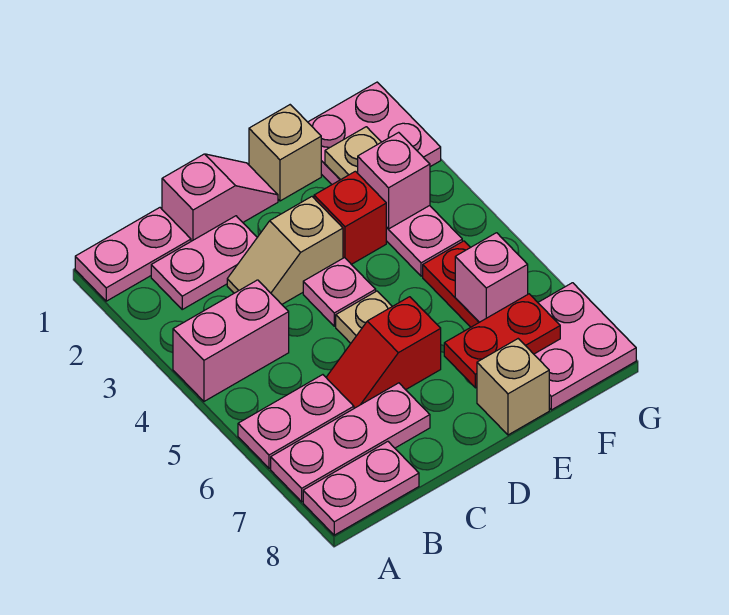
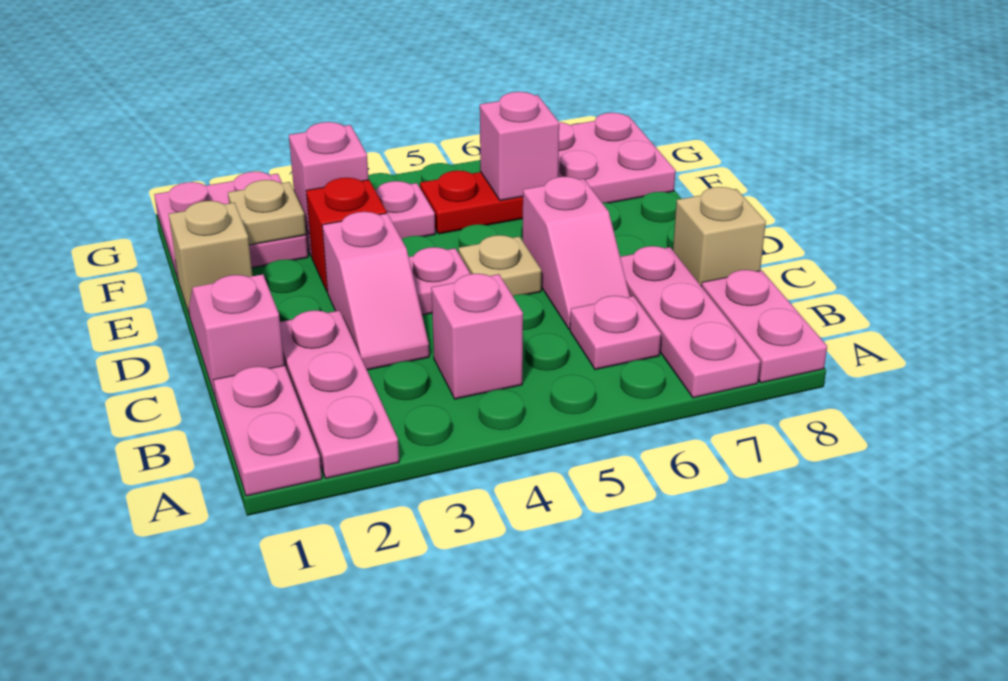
pink 1x2 brick [173,280,289,401] -> pink 1x1 brick [431,274,523,399]
pink 1x2 plate [238,375,354,468] -> pink 1x1 plate [570,296,661,370]
pink 1x2 plate [151,216,257,309] -> pink 1x3 plate [280,310,399,478]
tan 1x2 slope [227,197,343,304] -> pink 1x2 slope [322,212,429,370]
red 1x2 slope [326,297,441,408] -> pink 1x2 slope [523,177,630,329]
red 1x2 plate [444,294,560,388] -> none
tan 1x1 brick [477,339,549,435] -> tan 1x1 brick moved to [673,187,766,285]

